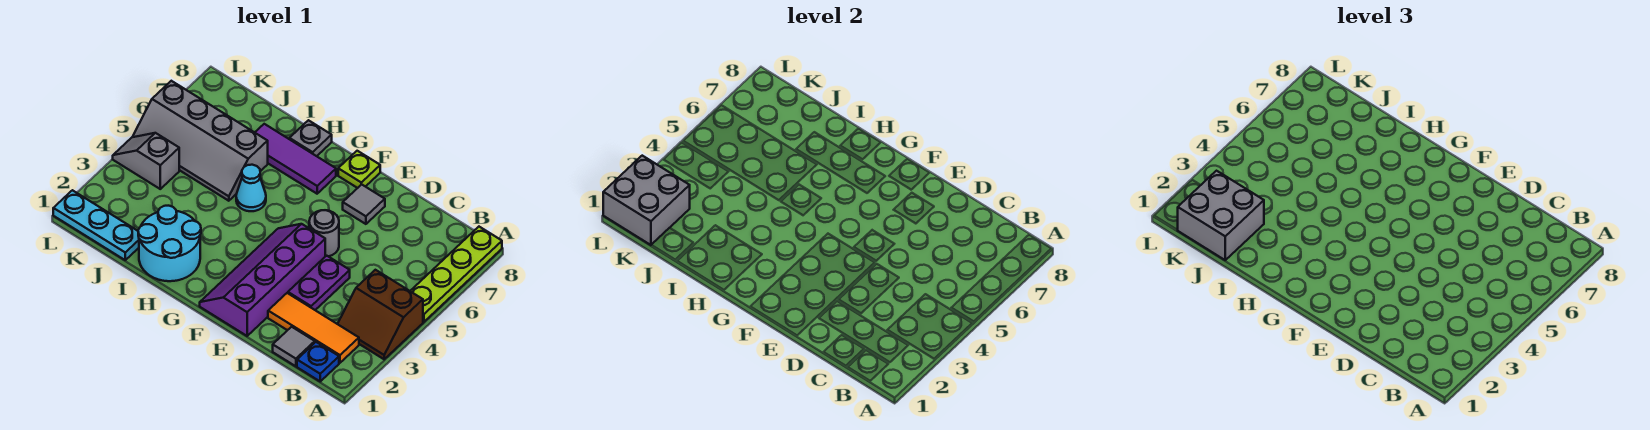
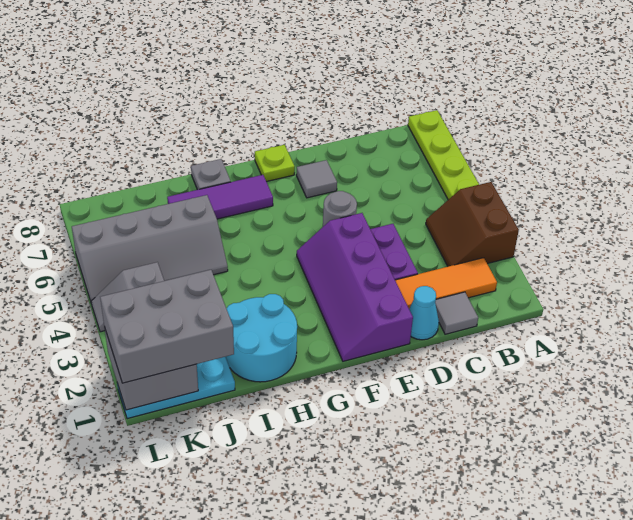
brown 2x2 slope [338,270,423,359] -> brown 2x2 slope turned to [426,182,519,266]
blue 1x1 plate [297,342,339,381] -> none
cyan 1x1 cone [236,165,266,211] -> cyan 1x1 cone moved to [409,286,439,340]
grey 2x2 brick [1178,171,1264,260] -> grey 2x3 brick [100,270,234,383]

